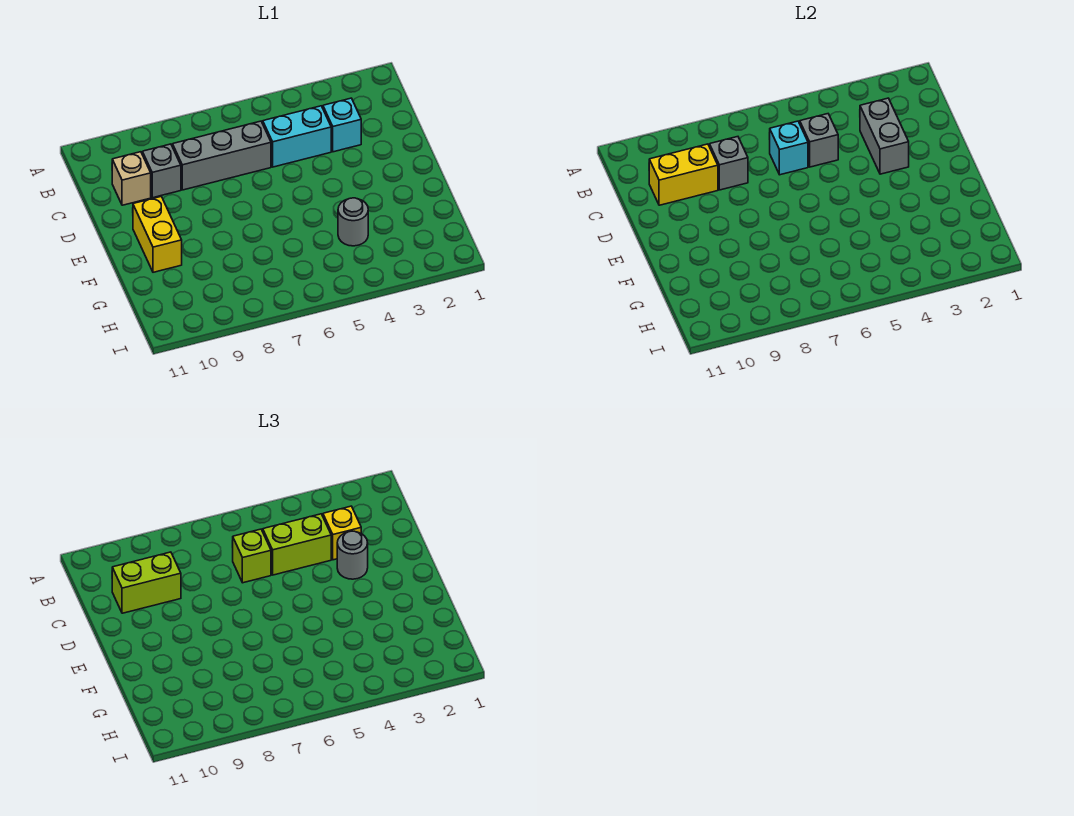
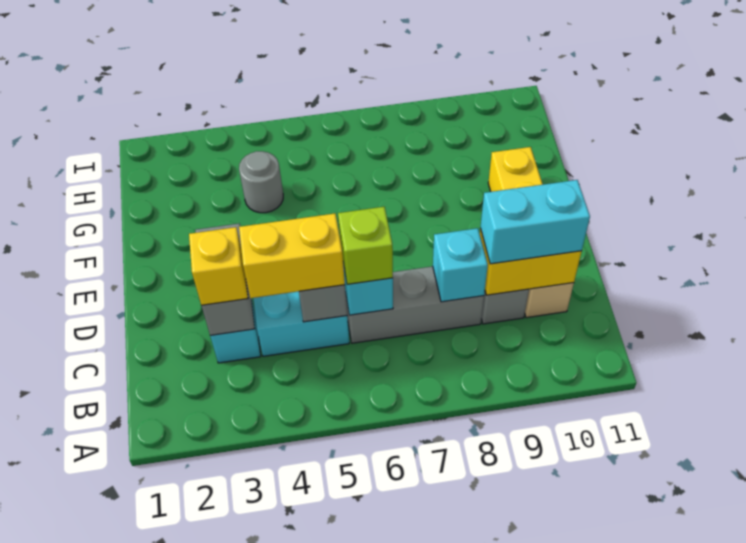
lime 1x2 brick [263,514,331,575] -> yellow 1x2 brick [239,213,345,298]
grey 1x1 brick [709,137,748,190] -> cyan 1x1 brick [433,228,488,302]
lime 1x2 brick [112,552,181,613] -> cyan 1x2 brick [480,180,590,264]
grey 1x1 round brick [337,531,368,579] -> none

